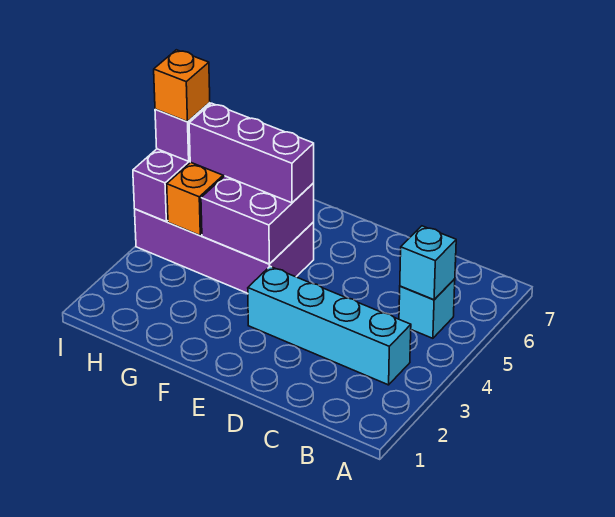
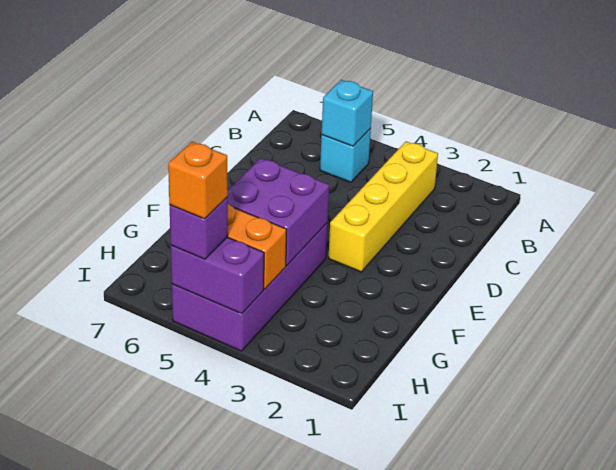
cyan 1x4 brick [248,266,411,385] -> yellow 1x4 brick [328,142,438,272]
purple 1x3 brick [189,103,314,203] -> none

